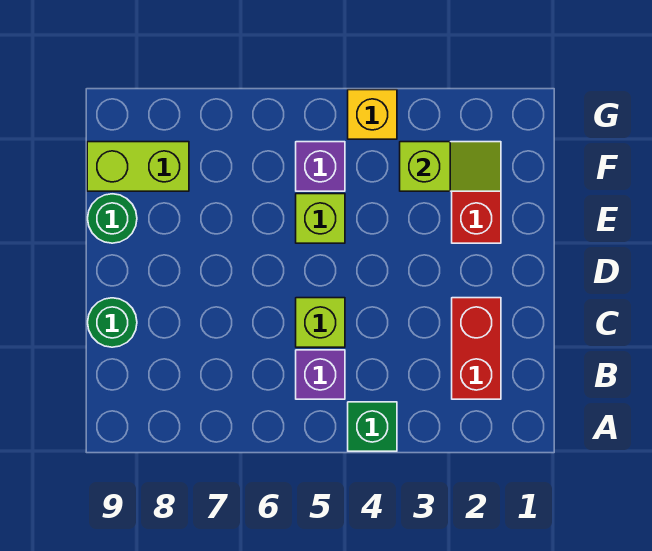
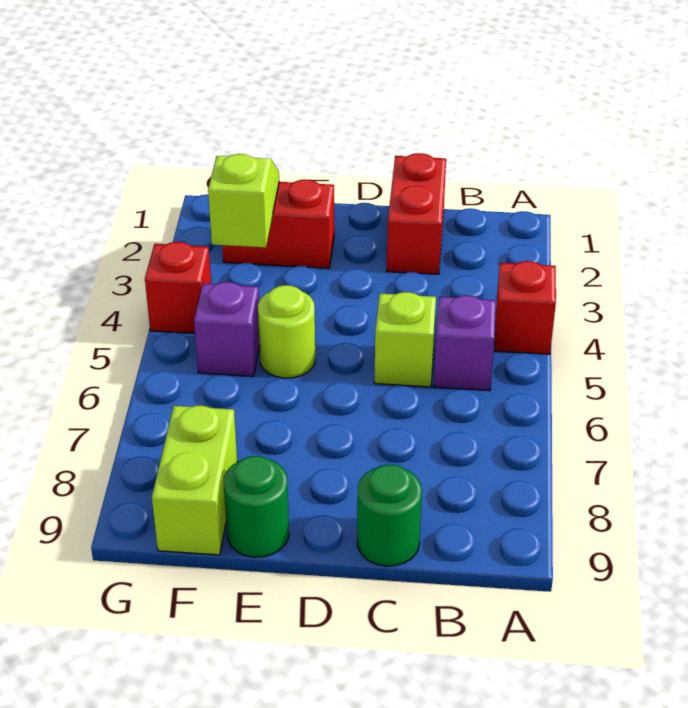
green 1x1 brick [348,402,397,451] -> red 1x1 brick [495,261,556,354]
red 1x2 brick [452,298,501,399] -> red 1x2 brick turned to [387,153,446,274]
lime 1x1 brick [296,194,345,243] -> lime 1x1 round brick [258,285,315,378]
yellow 1x1 brick [348,90,397,139] -> red 1x1 brick [145,242,211,333]

